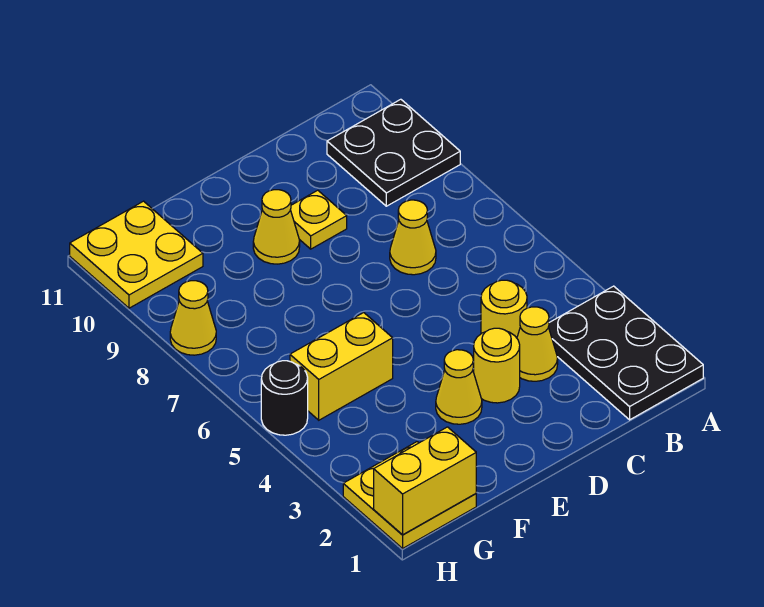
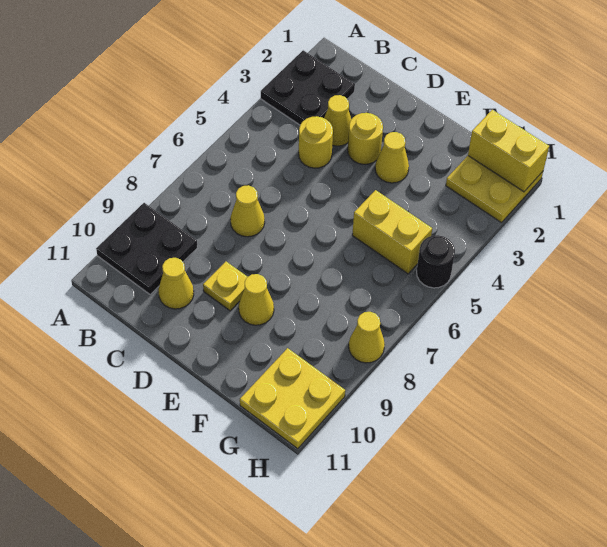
black 2x3 plate [549,286,703,420] -> black 2x2 plate [261,50,355,125]
none -> yellow 1x1 cone [158,258,194,309]

